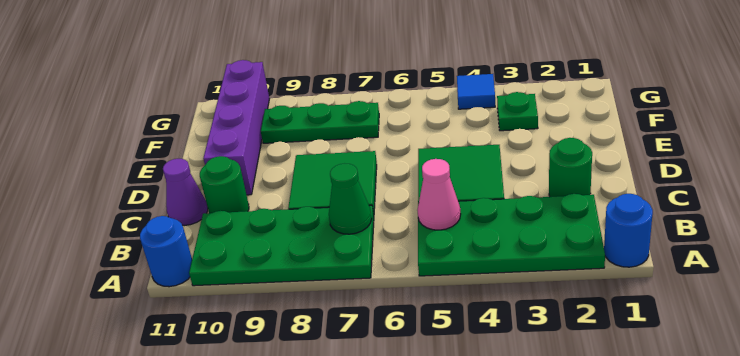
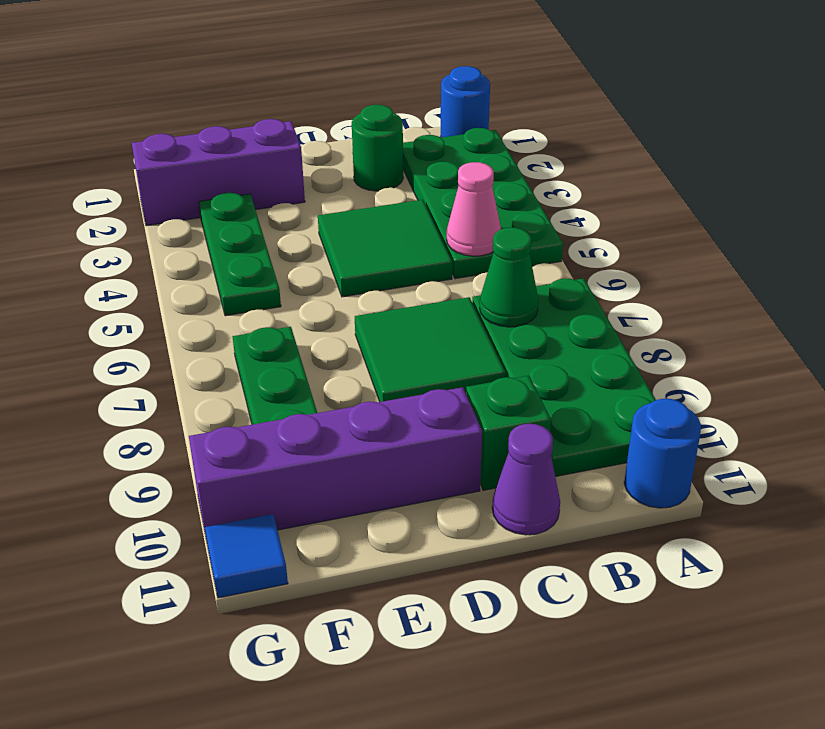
green 1x1 round brick [200,156,249,213] -> green 1x1 brick [466,376,551,490]
none -> purple 1x3 brick [132,119,305,226]
green 1x1 plate [497,92,538,131] -> green 1x3 plate [199,193,281,316]
blue 1x1 tile [457,74,495,109] -> blue 1x1 tile moved to [205,514,288,598]

